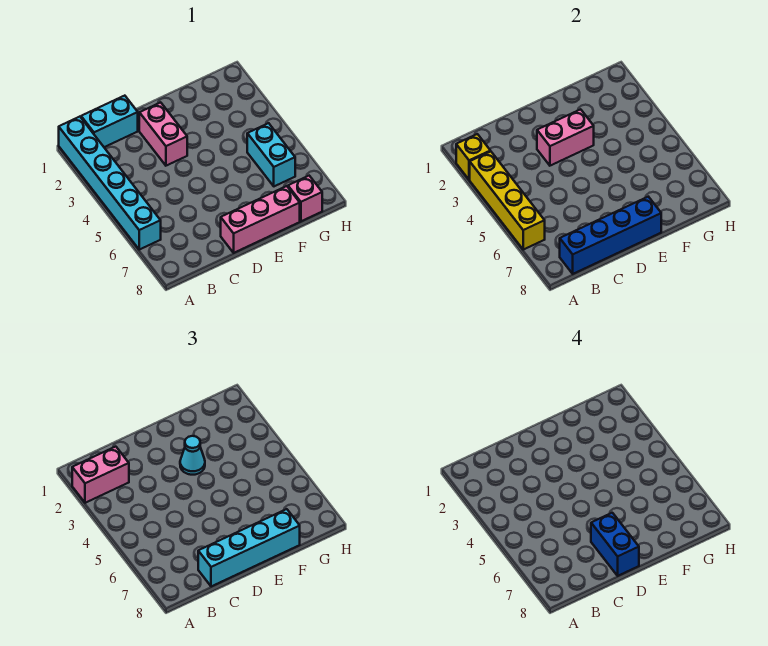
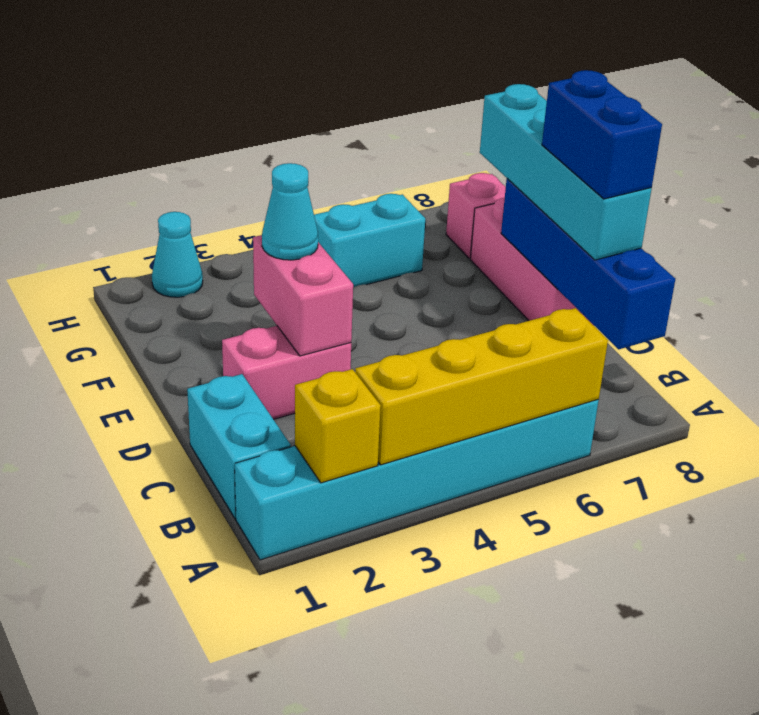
pink 1x2 brick [72,447,129,503] -> none
blue 1x2 brick [591,513,639,576] -> blue 1x2 brick turned to [542,70,662,199]
none -> cyan 1x1 cone [152,212,203,297]

